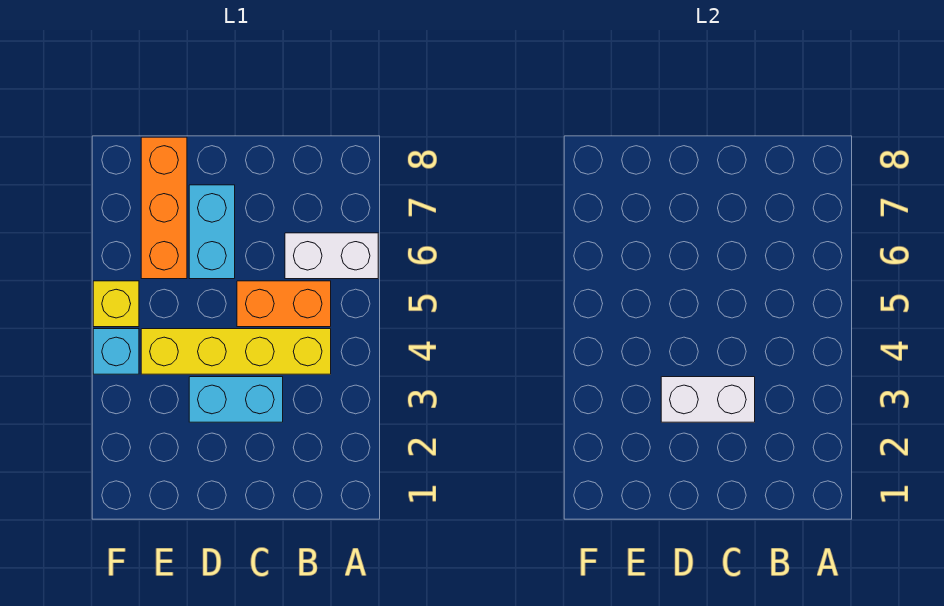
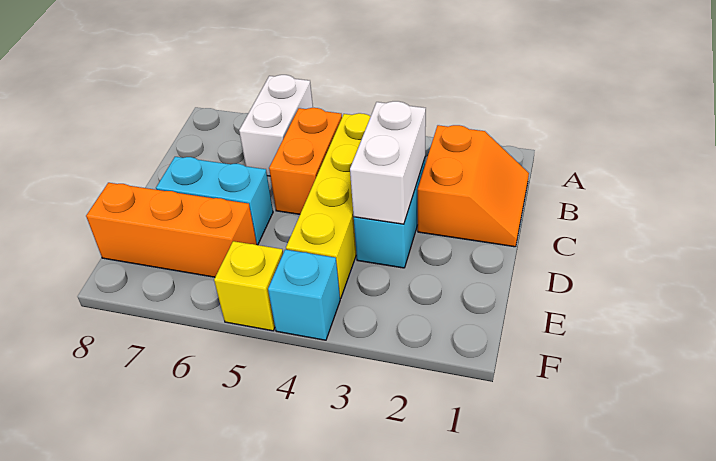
none -> orange 2x2 slope [418,125,529,247]

